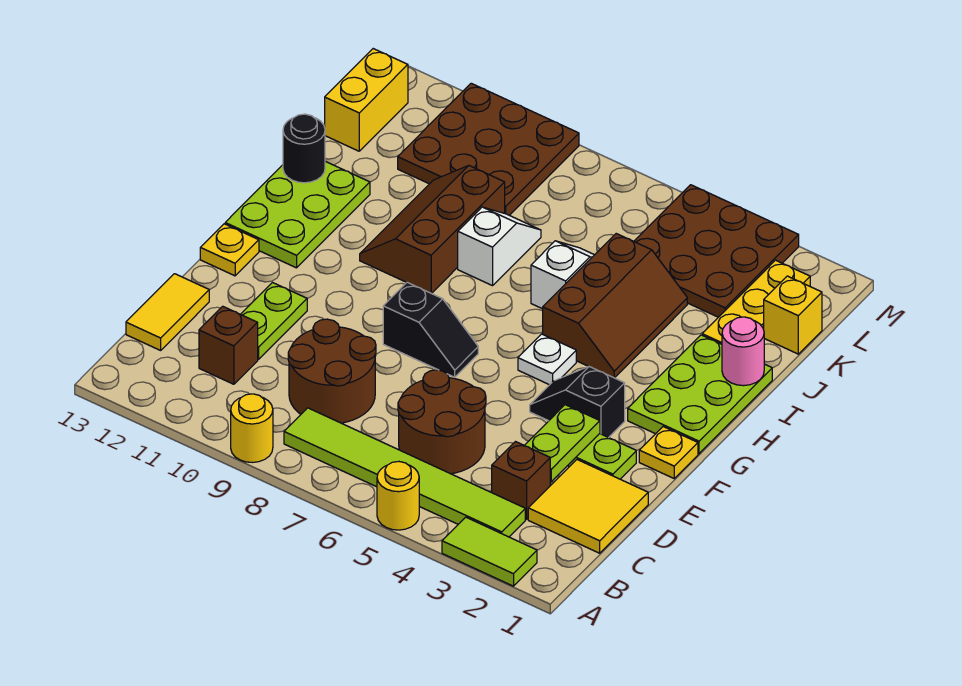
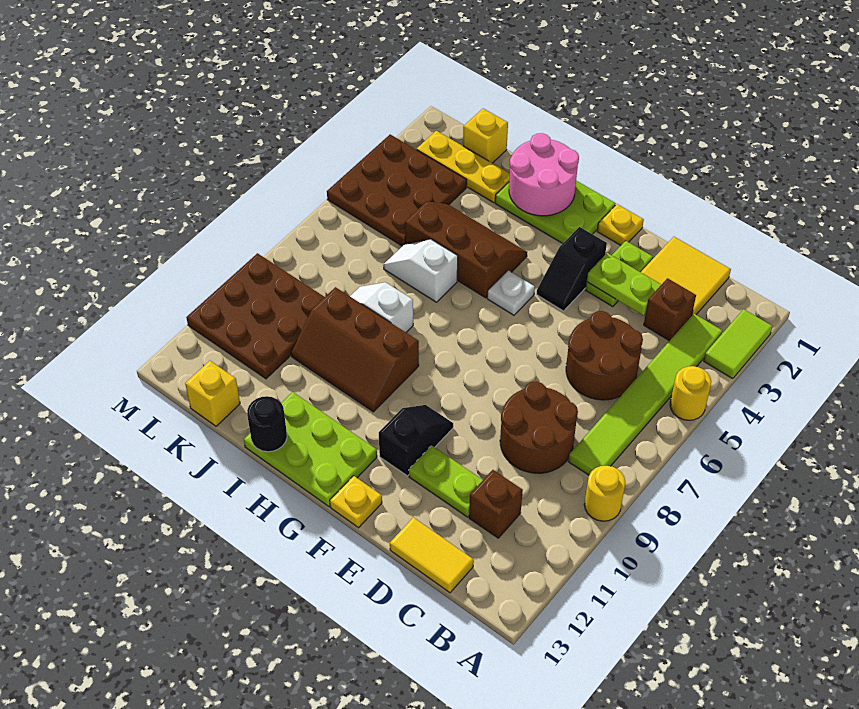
black 1x2 slope [383,282,478,377] -> black 1x2 slope moved to [379,405,453,476]
pink 1x1 round brick [722,317,764,386] -> pink 2x2 round brick [509,133,579,216]
yellow 1x2 brick [325,49,408,151] -> yellow 1x1 brick [185,361,240,426]

